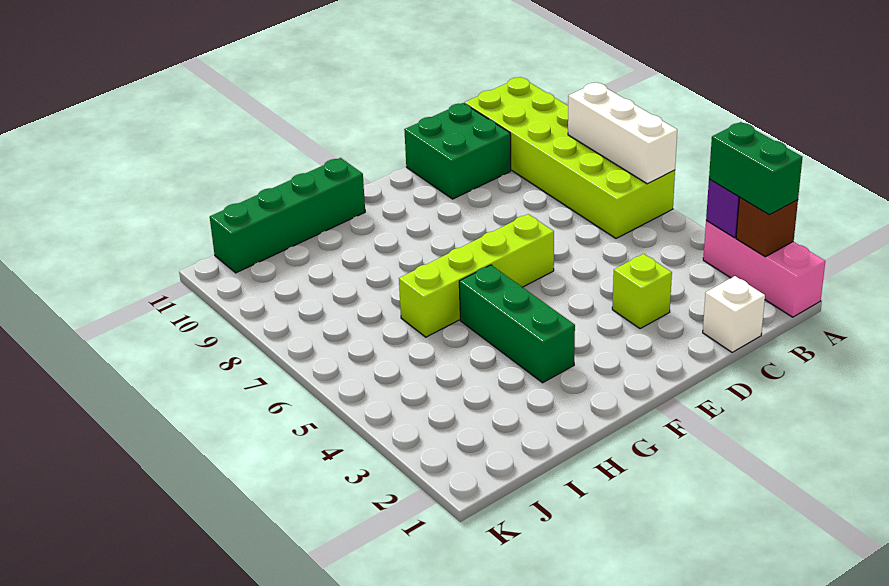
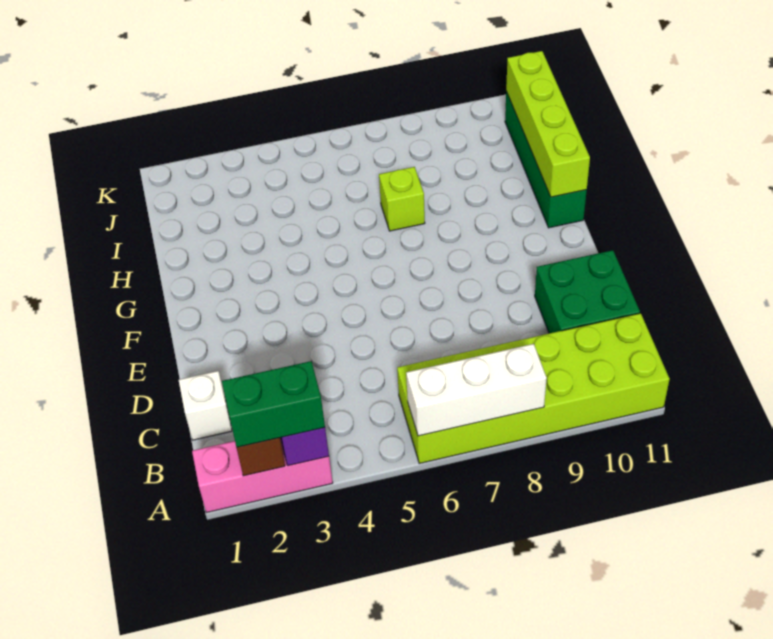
lime 1x1 brick [612,254,672,329] -> lime 1x1 brick moved to [379,167,425,231]
lime 1x4 brick [399,214,554,337] -> lime 1x4 brick moved to [506,51,590,197]
green 1x3 brick [459,265,575,383] -> none

